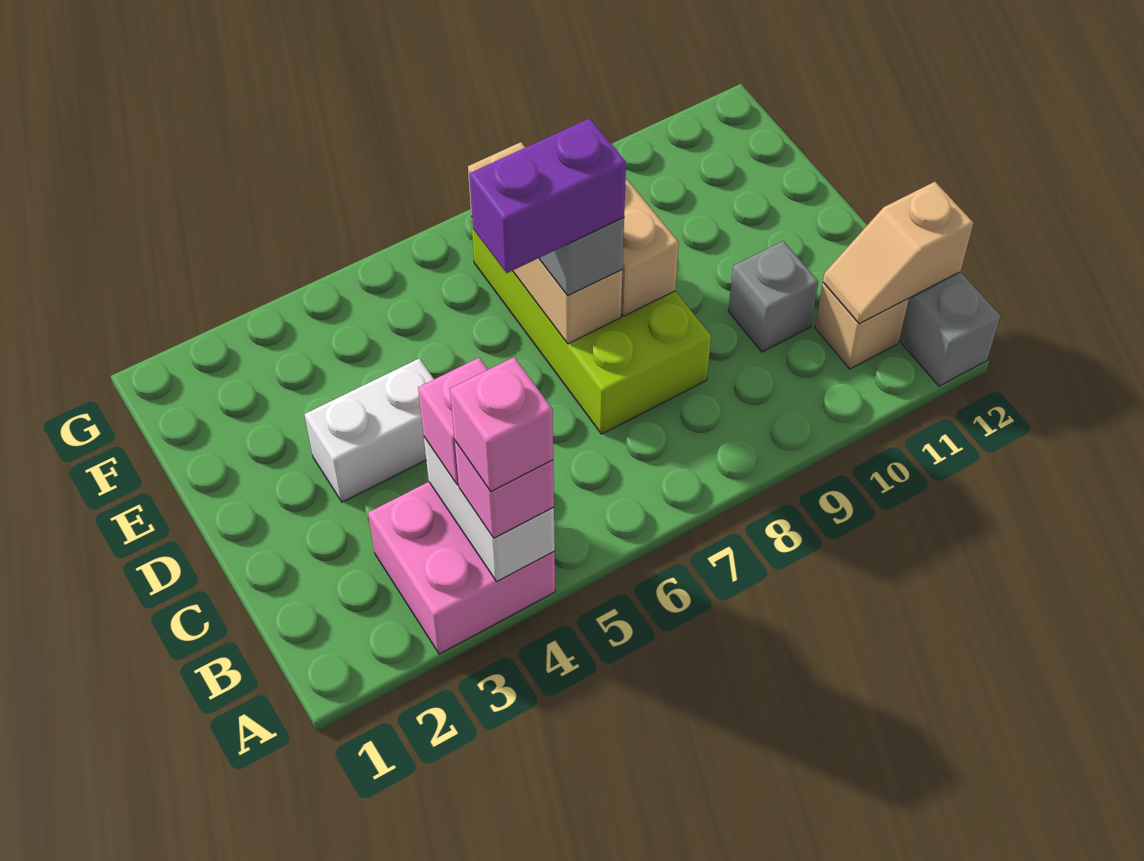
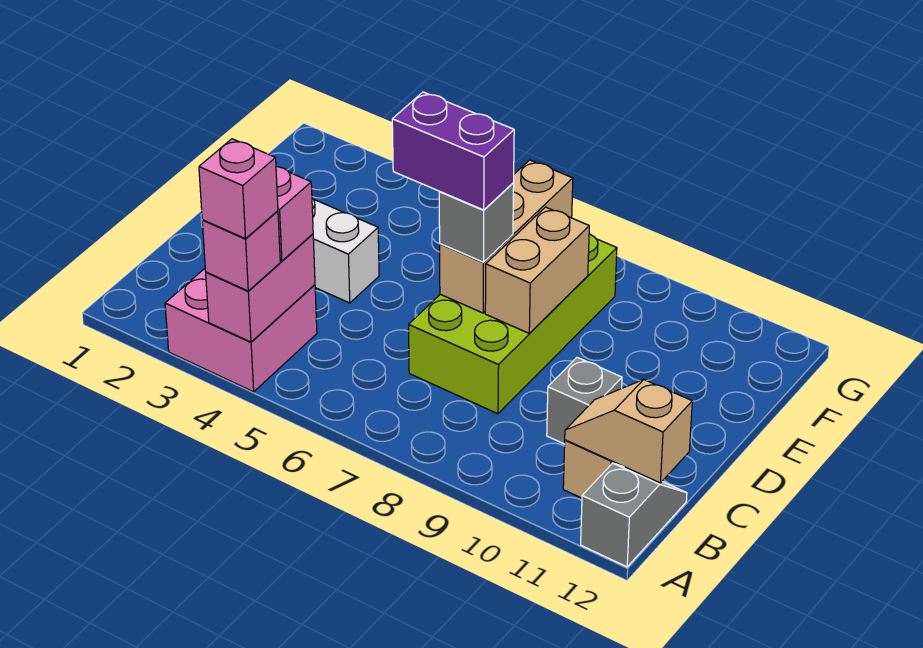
white 1x2 brick [424,437,555,582] -> pink 1x2 brick [206,234,315,342]

